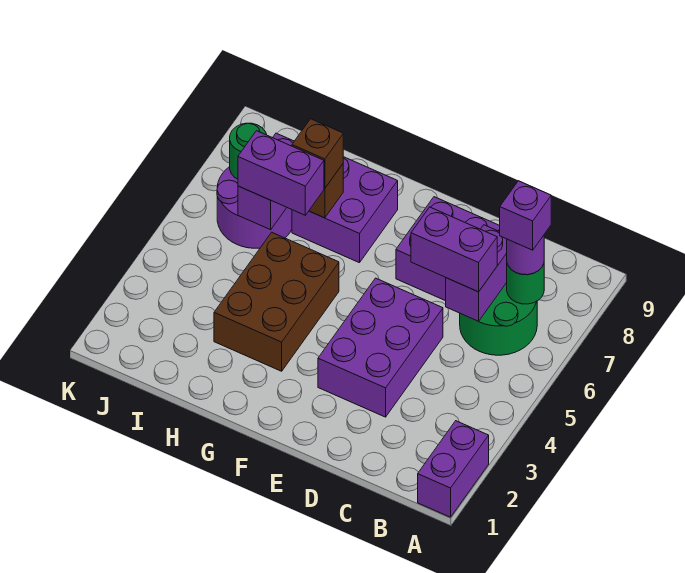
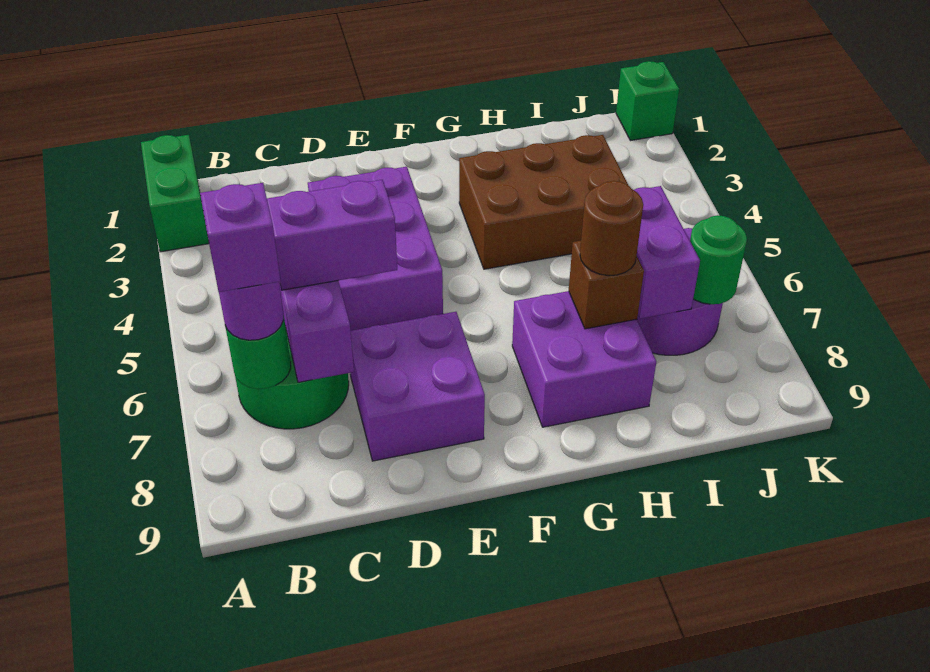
purple 1x2 brick [418,421,489,517] -> green 1x2 brick [141,135,209,252]
brown 2x3 brick [214,232,339,371] -> brown 2x3 brick turned to [459,135,628,269]
purple 1x2 brick [238,131,324,215] -> none
brown 1x1 brick [292,119,343,188] -> brown 1x1 round brick [580,181,643,276]
none -> green 1x1 brick [616,61,679,141]

